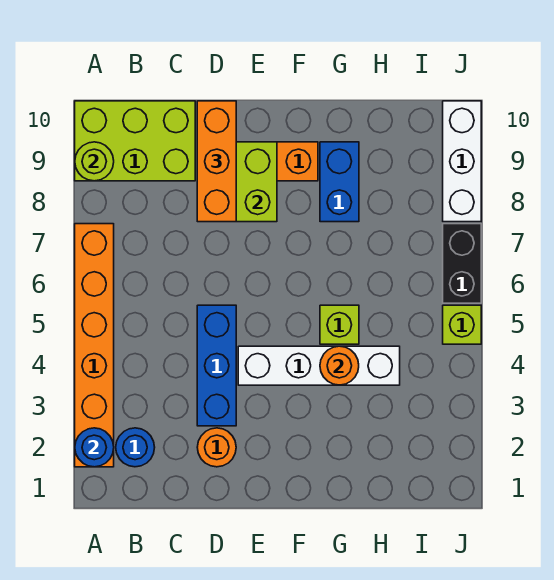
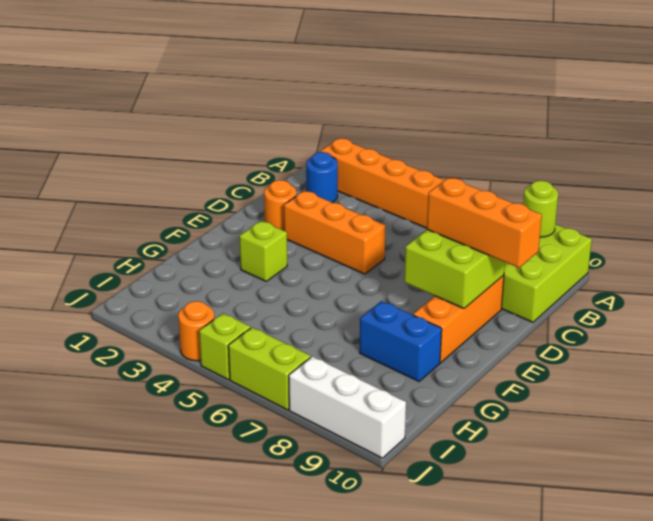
blue 1x1 round brick [75,428,114,467] -> none
blue 1x3 brick [197,305,236,426] -> orange 1x3 brick [284,191,386,274]
white 1x4 brick [238,346,400,385] -> none
orange 1x1 round brick [320,346,359,385] -> orange 1x1 round brick moved to [178,301,214,361]
lime 1x1 brick [320,305,359,344] -> lime 1x1 brick moved to [239,221,287,281]
black 1x2 brick [443,224,481,303] -> lime 1x2 brick [228,327,311,410]

